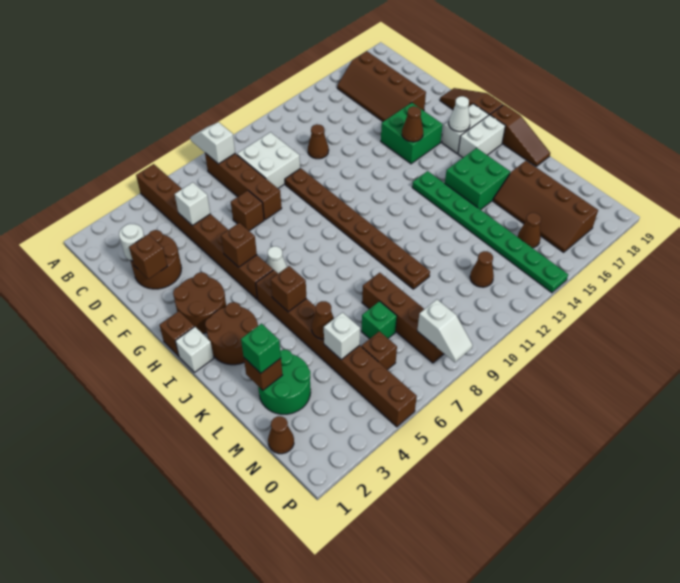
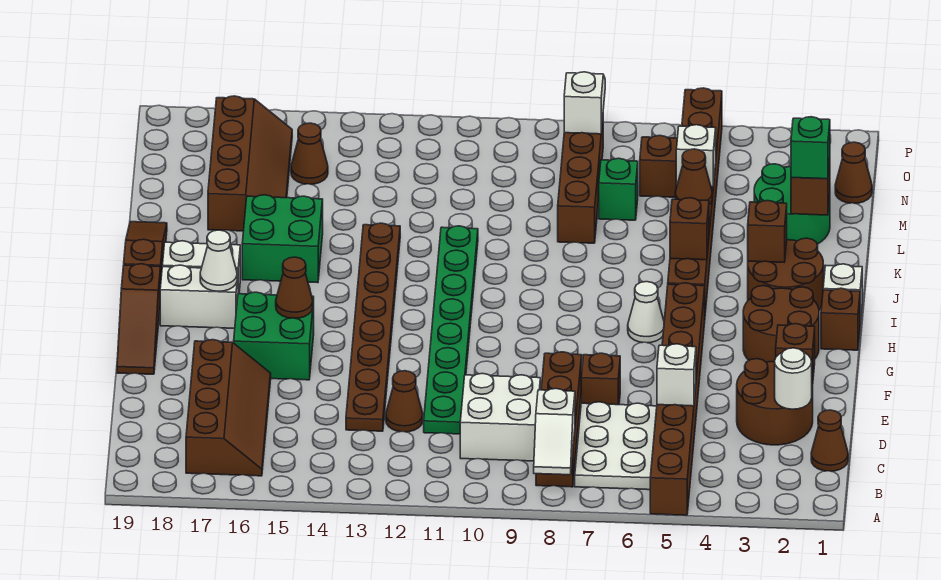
none -> white 2x3 plate [575,402,657,490]
brown 1x8 plate [285,168,430,289] -> brown 1x8 plate moved to [346,223,400,431]
brown 1x1 brick [221,223,257,267] -> brown 1x1 brick moved to [748,201,787,262]
green 1x8 plate [412,171,568,293] -> green 1x8 plate moved to [424,226,478,434]
brown 1x1 cone [470,251,494,287] -> brown 1x1 cone moved to [811,410,848,471]

